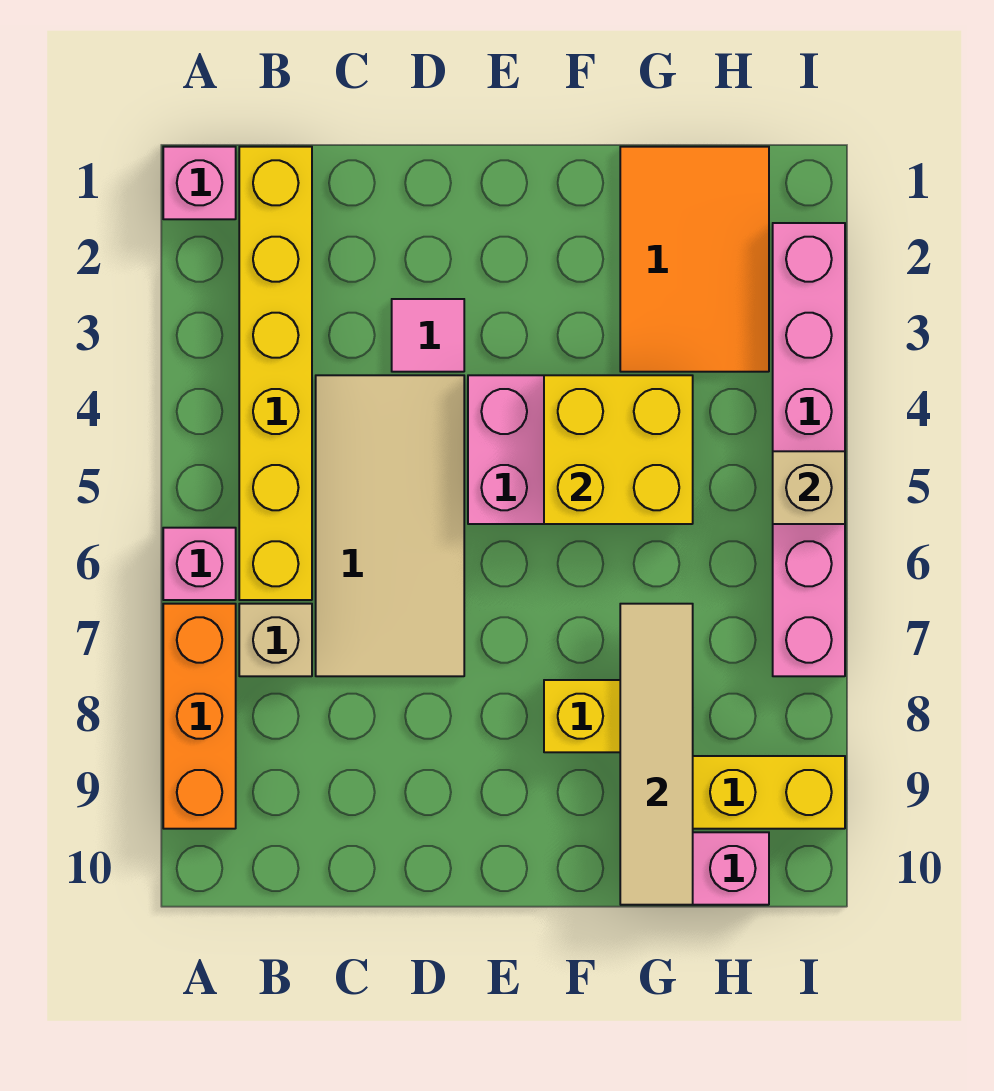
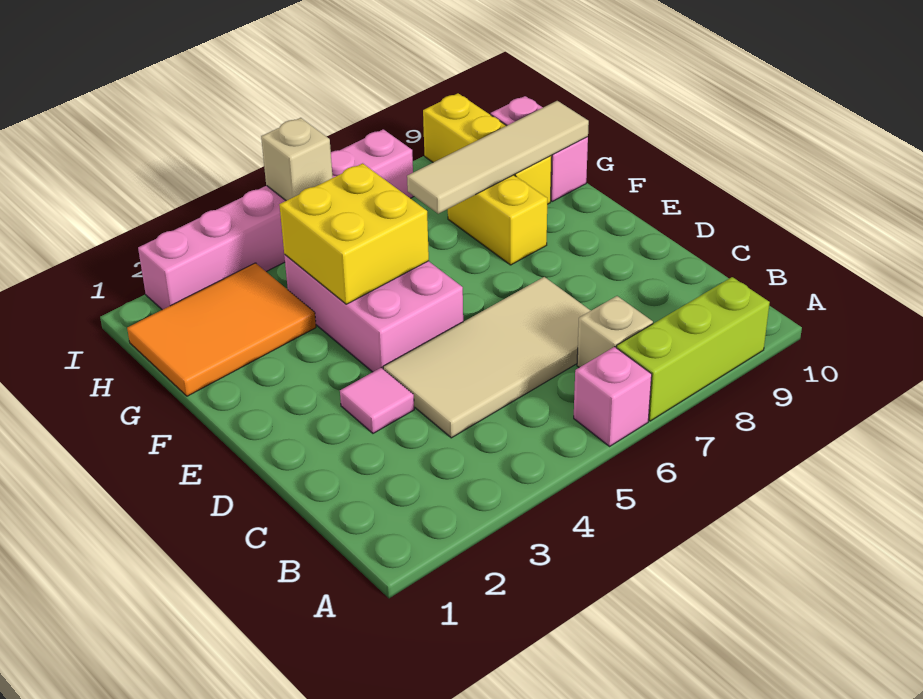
pink 1x1 brick [163,147,236,219] -> none
orange 1x3 brick [163,604,236,829] -> lime 1x3 brick [616,277,770,421]
yellow 1x6 brick [239,147,312,600] -> none

